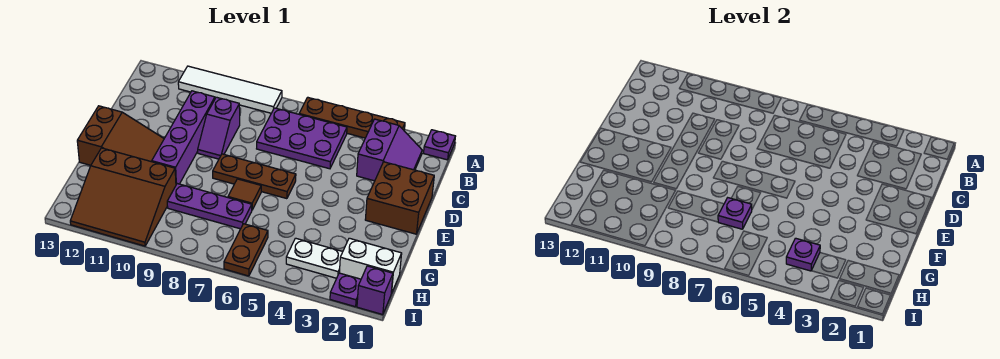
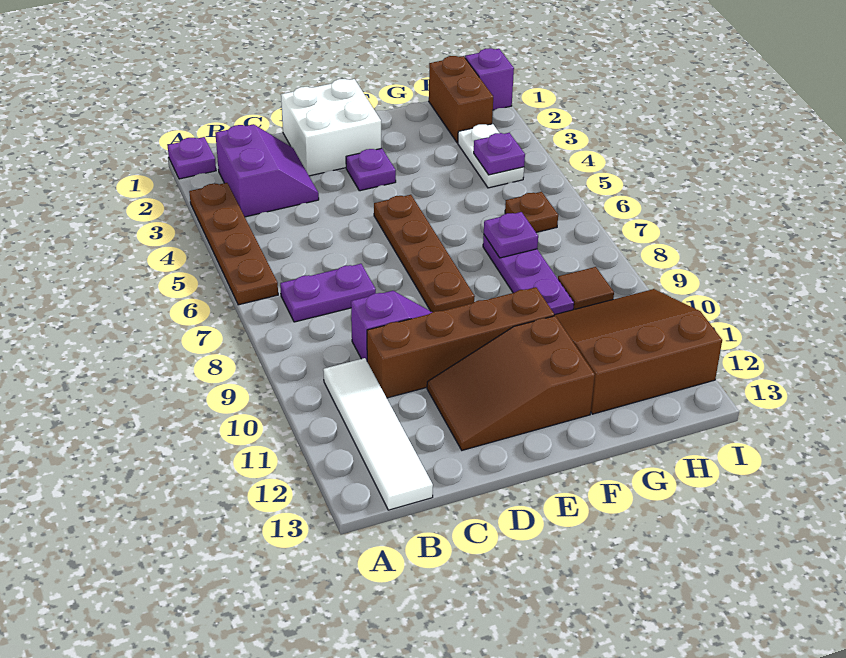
white 1x4 tile [178,66,282,113] -> white 1x4 tile moved to [323,358,433,510]
purple 2x2 slope [357,119,422,181] -> purple 2x2 slope turned to [215,124,319,217]
purple 2x3 plate [257,108,347,169] -> purple 1x2 plate [280,264,376,322]
purple 1x4 brick [152,91,215,184] -> brown 1x4 brick [367,287,554,398]
brown 2x2 brick [365,162,434,234] -> white 2x2 brick [281,79,381,176]
brown 1x3 plate [213,154,296,199] -> brown 1x4 plate [374,195,475,312]
brown 2x3 slope [77,106,164,165] -> brown 2x3 slope turned to [427,316,595,450]
brown 1x1 tile [228,179,261,210] -> brown 1x1 tile moved to [558,267,614,310]
brown 3x3 slope [70,148,176,246] -> brown 3x3 slope turned to [554,289,722,414]
white 1x2 brick [339,238,402,294] -> brown 1x2 brick [429,56,493,143]
brown 1x2 plate [224,224,268,276] -> brown 1x1 plate [505,192,558,232]
purple 1x1 plate [330,273,361,307] -> purple 1x1 plate moved to [346,148,396,191]

